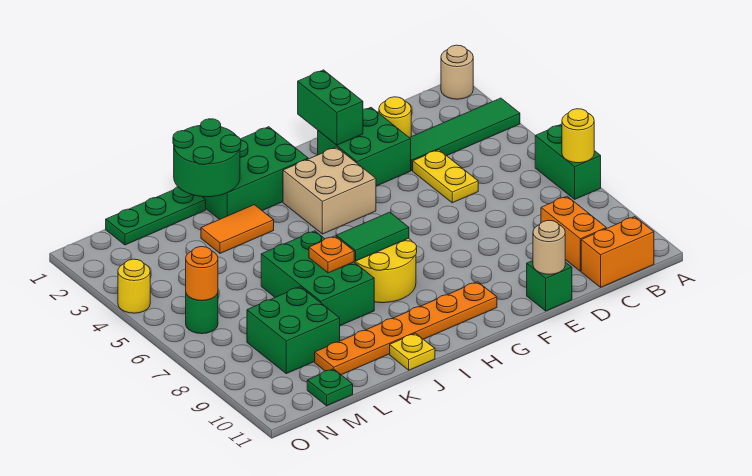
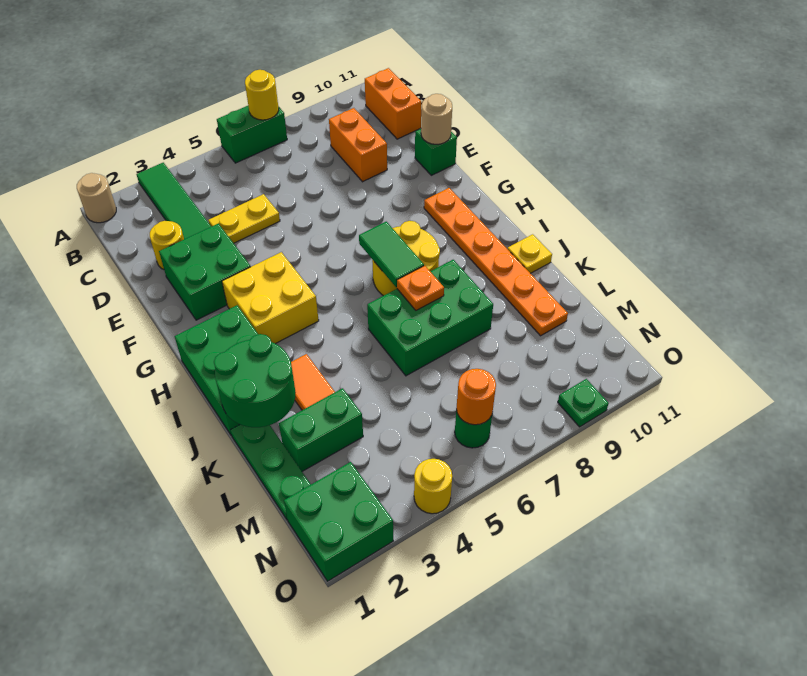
orange 1x2 brick [541,196,606,271] -> orange 1x2 brick turned to [329,108,387,182]
green 1x2 brick [298,70,363,145] -> green 1x2 brick moved to [279,388,363,471]
tan 2x2 brick [283,147,376,234] -> yellow 2x2 brick [222,252,319,344]
green 2x2 brick [247,287,340,374] -> green 2x2 brick moved to [284,462,393,581]
green 1x1 plate [307,369,353,406] -> green 1x1 plate moved to [558,379,609,427]

